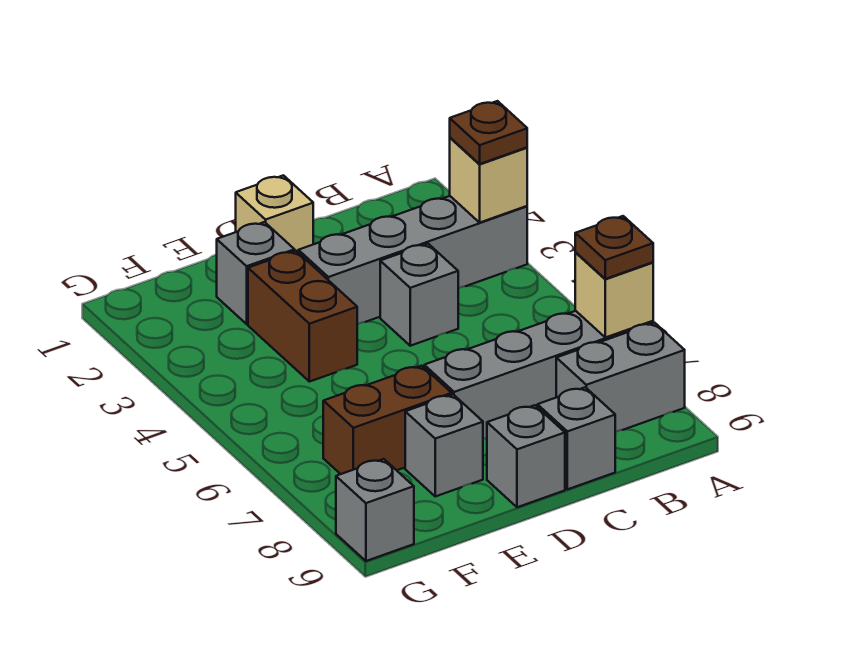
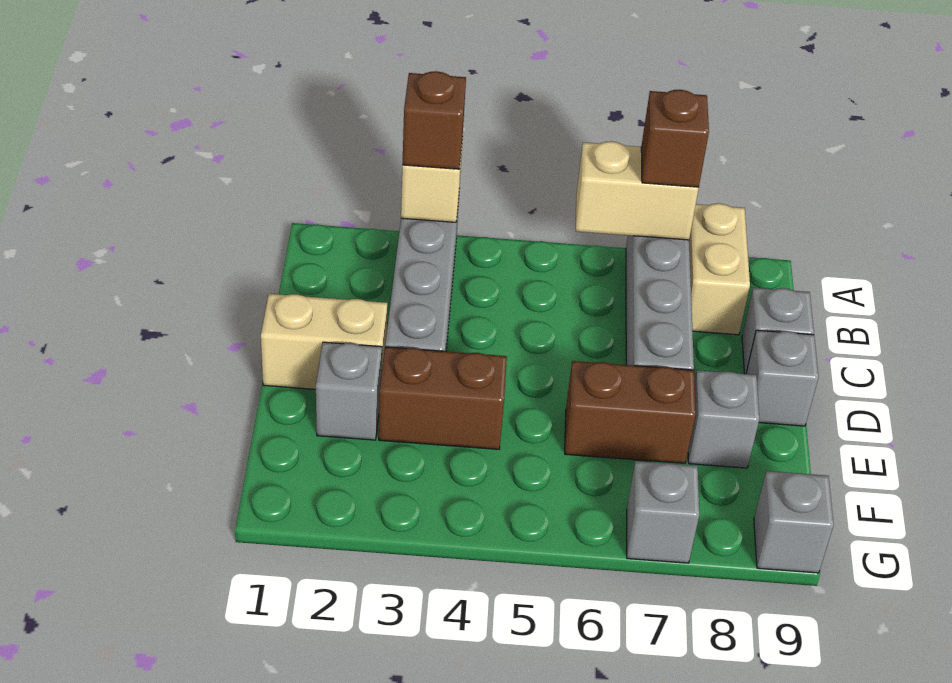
brown 1x1 plate [450,101,527,164] -> brown 1x1 brick [402,71,466,169]
tan 1x1 brick [575,253,653,338] -> tan 1x2 brick [576,141,699,240]
brown 1x1 plate [575,216,653,279] -> brown 1x1 brick [641,90,709,188]
grey 1x2 brick [556,323,685,432] -> tan 1x2 brick [689,203,750,335]
grey 1x1 brick [380,244,458,346] -> grey 1x1 brick moved to [627,461,699,563]
tan 1x1 brick [236,175,313,252] -> tan 1x2 brick [261,294,388,389]
brown 1x2 brick [323,366,452,474] -> brown 1x2 brick turned to [565,361,696,463]

